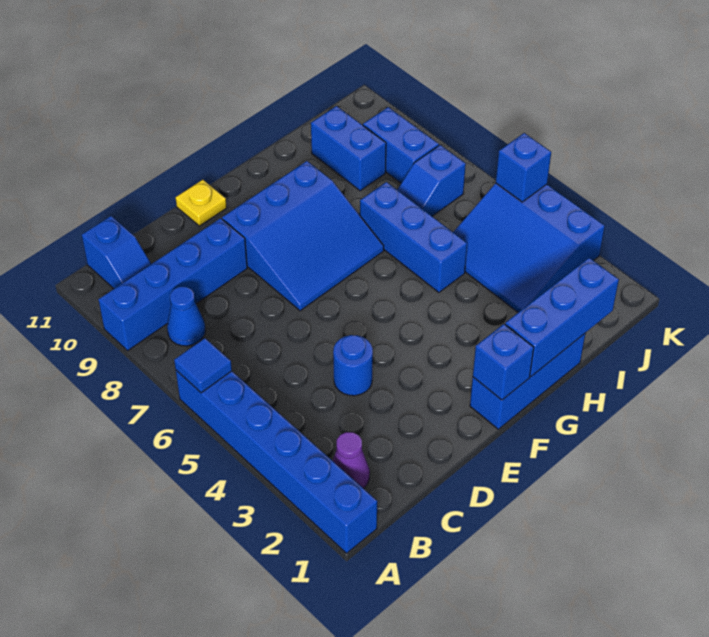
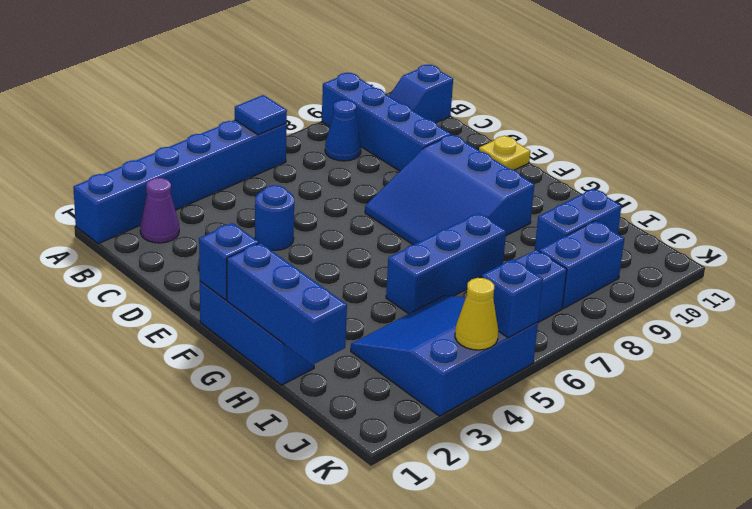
none -> yellow 1x1 cone [455,278,498,350]

